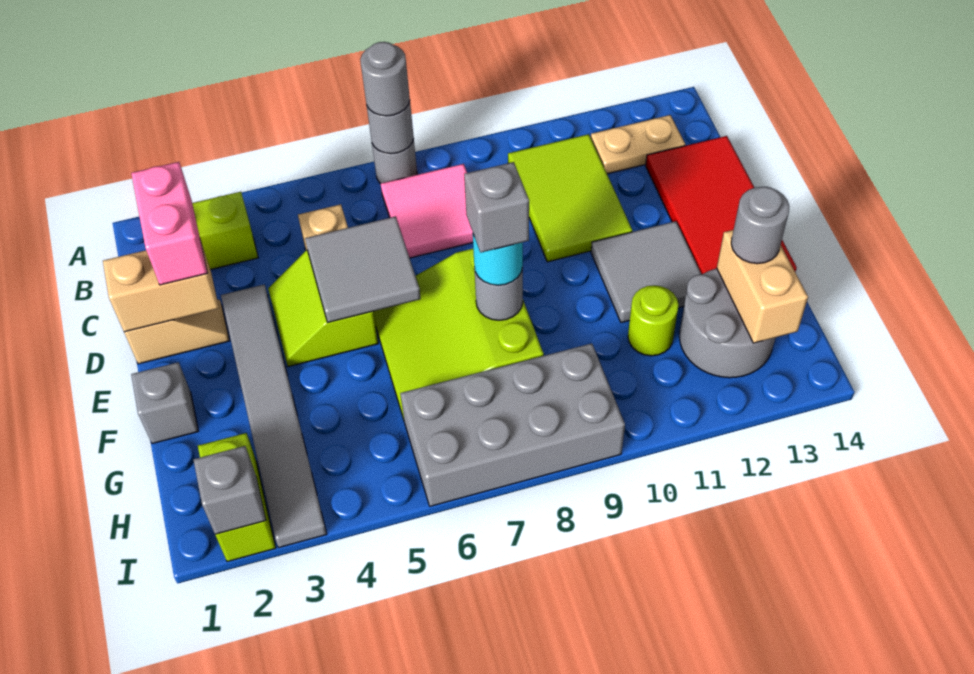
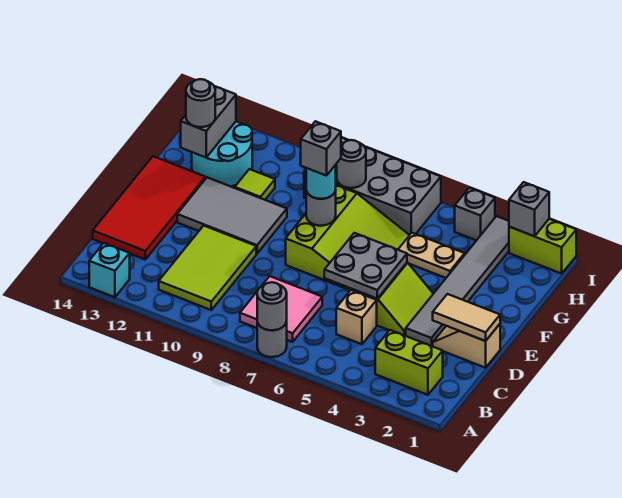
grey 1x1 round brick [360,42,410,116] -> grey 1x1 round brick moved to [337,140,366,188]
none -> cyan 1x1 brick [89,243,130,297]
tan 1x2 plate [591,115,685,174] -> tan 1x2 plate moved to [398,233,465,278]
pink 1x2 brick [131,162,208,285] -> none
tan 1x2 brick [103,240,219,332] -> tan 1x2 tile [433,294,500,341]
grey 2x2 tile [305,216,421,322] -> grey 2x2 plate [324,233,407,299]
grey 2x2 tile [591,221,701,323] -> grey 2x3 tile [177,177,287,254]
grey 1x1 brick [131,362,198,444] -> grey 1x1 brick moved to [455,188,495,241]
lime 1x1 round brick [628,285,679,356] -> lime 1x1 tile [235,169,275,200]
grey 2x2 round brick [679,269,775,378] -> cyan 2x2 round brick [192,121,252,186]
tan 1x2 brick [717,230,808,343] -> grey 1x2 brick [181,86,236,157]
lime 1x2 brick [198,433,276,562] -> lime 1x2 brick turned to [509,219,576,274]

